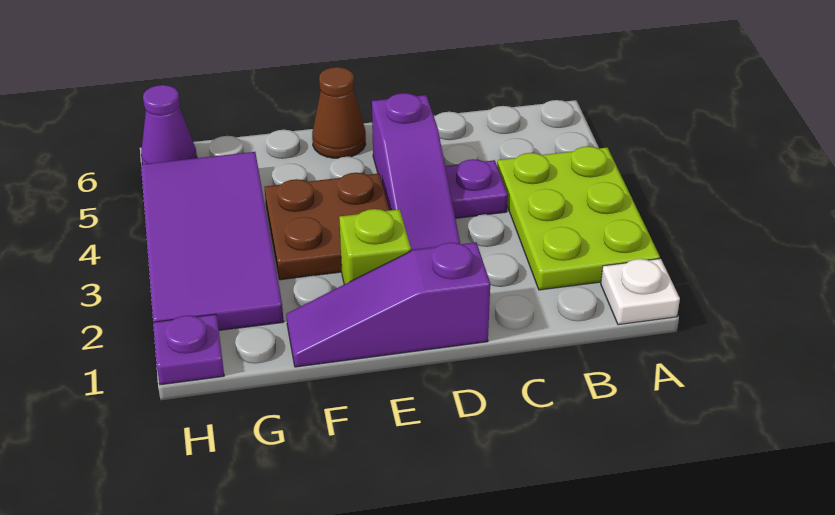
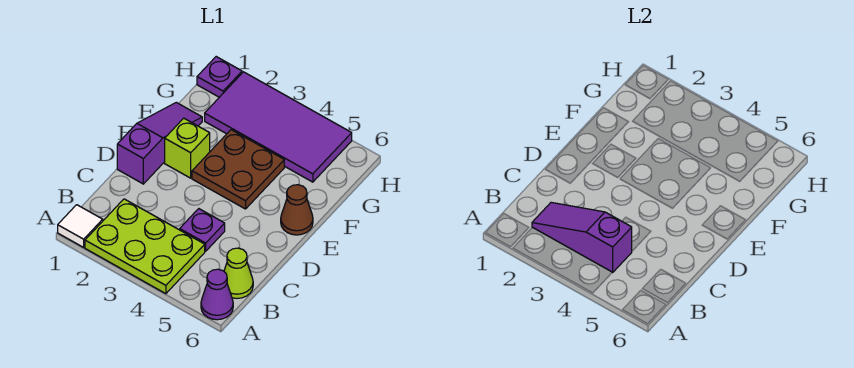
white 1x1 plate [601,259,680,325] -> white 1x1 tile [58,205,103,247]
none -> lime 1x1 cone [224,248,253,298]
purple 1x3 slope [372,93,460,251] -> purple 1x3 slope moved to [532,202,632,272]
purple 1x1 cone [141,85,197,164] -> purple 1x1 cone moved to [201,269,233,320]

